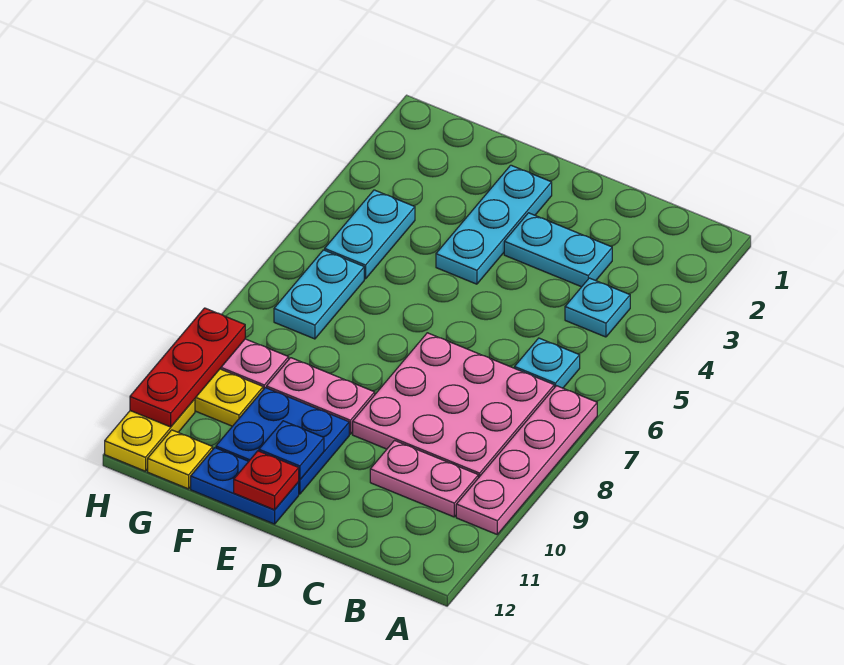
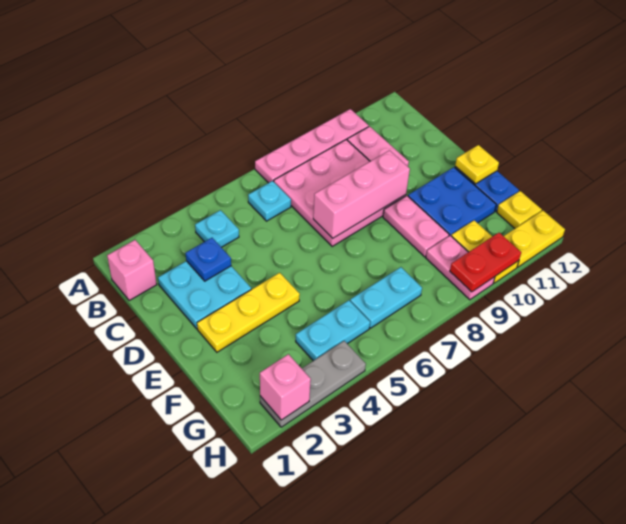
none -> pink 1x1 brick [107,240,157,301]
cyan 1x2 plate [504,213,612,287] -> cyan 2x2 plate [158,261,251,329]
none -> pink 1x3 brick [313,150,410,238]
cyan 1x3 plate [436,165,552,284] -> yellow 1x3 plate [197,273,300,352]
blue 1x1 plate [259,421,324,480] -> blue 1x1 plate moved to [186,238,231,281]
red 1x1 plate [234,451,299,510] -> yellow 1x1 plate [455,145,499,184]
none -> grey 1x3 plate [260,341,366,427]
none -> pink 1x1 brick [260,354,311,420]
red 1x3 plate [130,308,245,427] -> red 1x2 plate [450,233,521,292]

